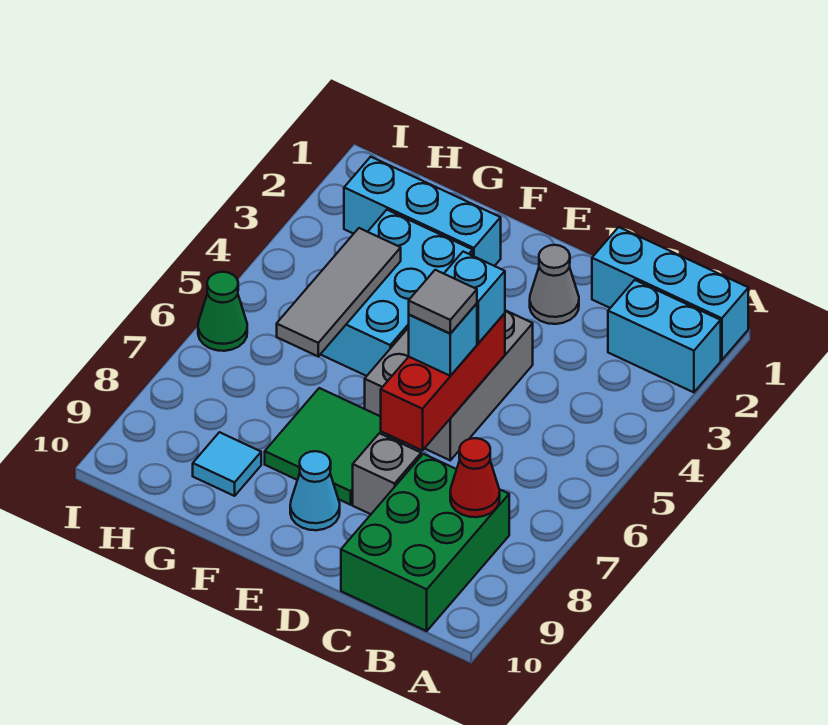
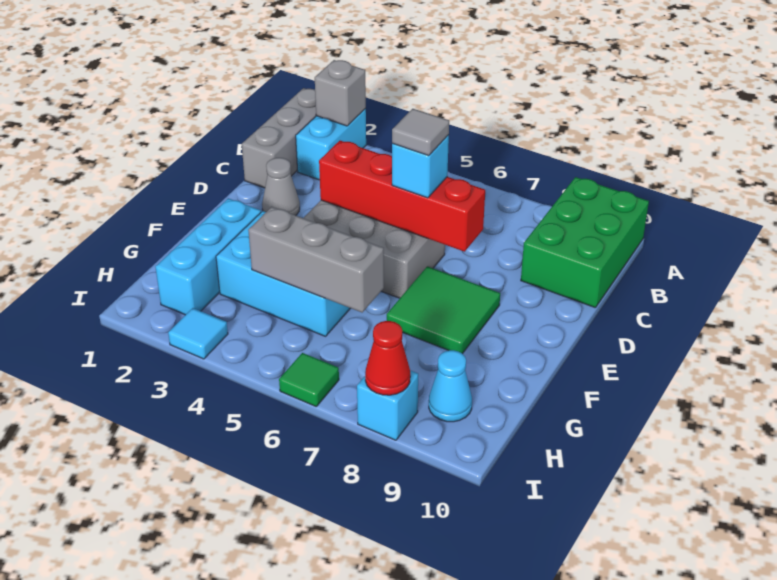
cyan 1x3 brick [592,227,748,360] -> grey 1x3 brick [242,88,316,188]
green 2x3 brick [341,454,509,631] -> green 2x3 brick turned to [521,177,649,308]
red 1x1 cone [450,438,500,517] -> red 1x1 cone moved to [365,321,410,395]
red 1x3 brick [381,313,505,451] -> red 1x4 brick [319,141,485,252]
cyan 1x1 brick [444,252,505,343] -> cyan 1x1 brick moved to [357,371,418,440]
grey 1x1 brick [353,433,421,514] -> grey 1x1 brick moved to [315,60,366,126]
cyan 1x1 cone [290,451,340,530] -> cyan 1x1 cone moved to [429,350,472,422]
grey 1x3 tile [277,228,401,357] -> grey 1x3 brick [248,207,384,312]
cyan 1x1 tile [193,432,261,496] -> cyan 1x1 tile moved to [168,308,228,359]
green 1x1 cone [198,272,247,351] -> green 1x1 tile [279,353,339,406]

